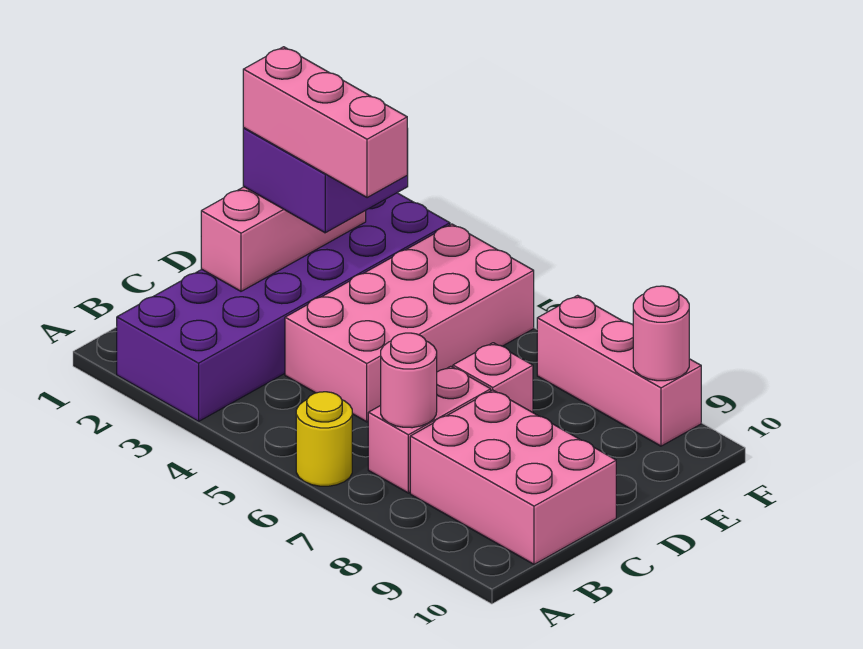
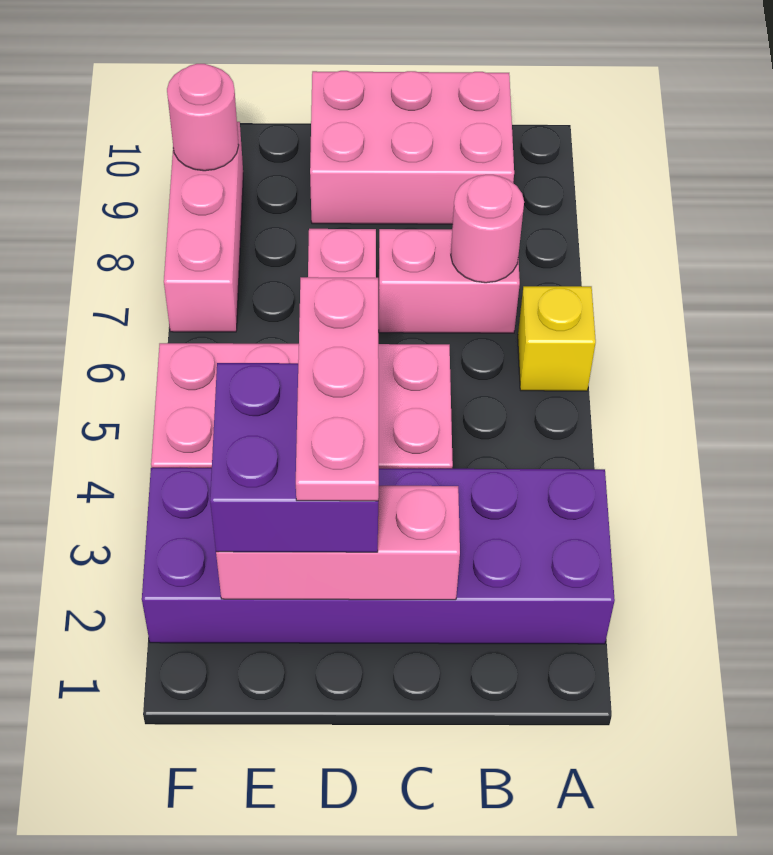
yellow 1x1 round brick [296,392,352,486] -> yellow 1x1 brick [518,286,596,391]
pink 2x3 brick [410,390,616,564] -> pink 2x3 brick turned to [310,71,514,224]
pink 1x3 brick [243,47,407,198] -> pink 1x3 plate [296,277,379,501]

